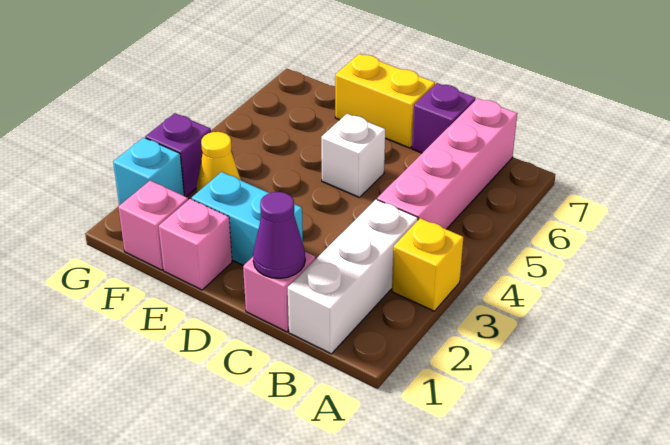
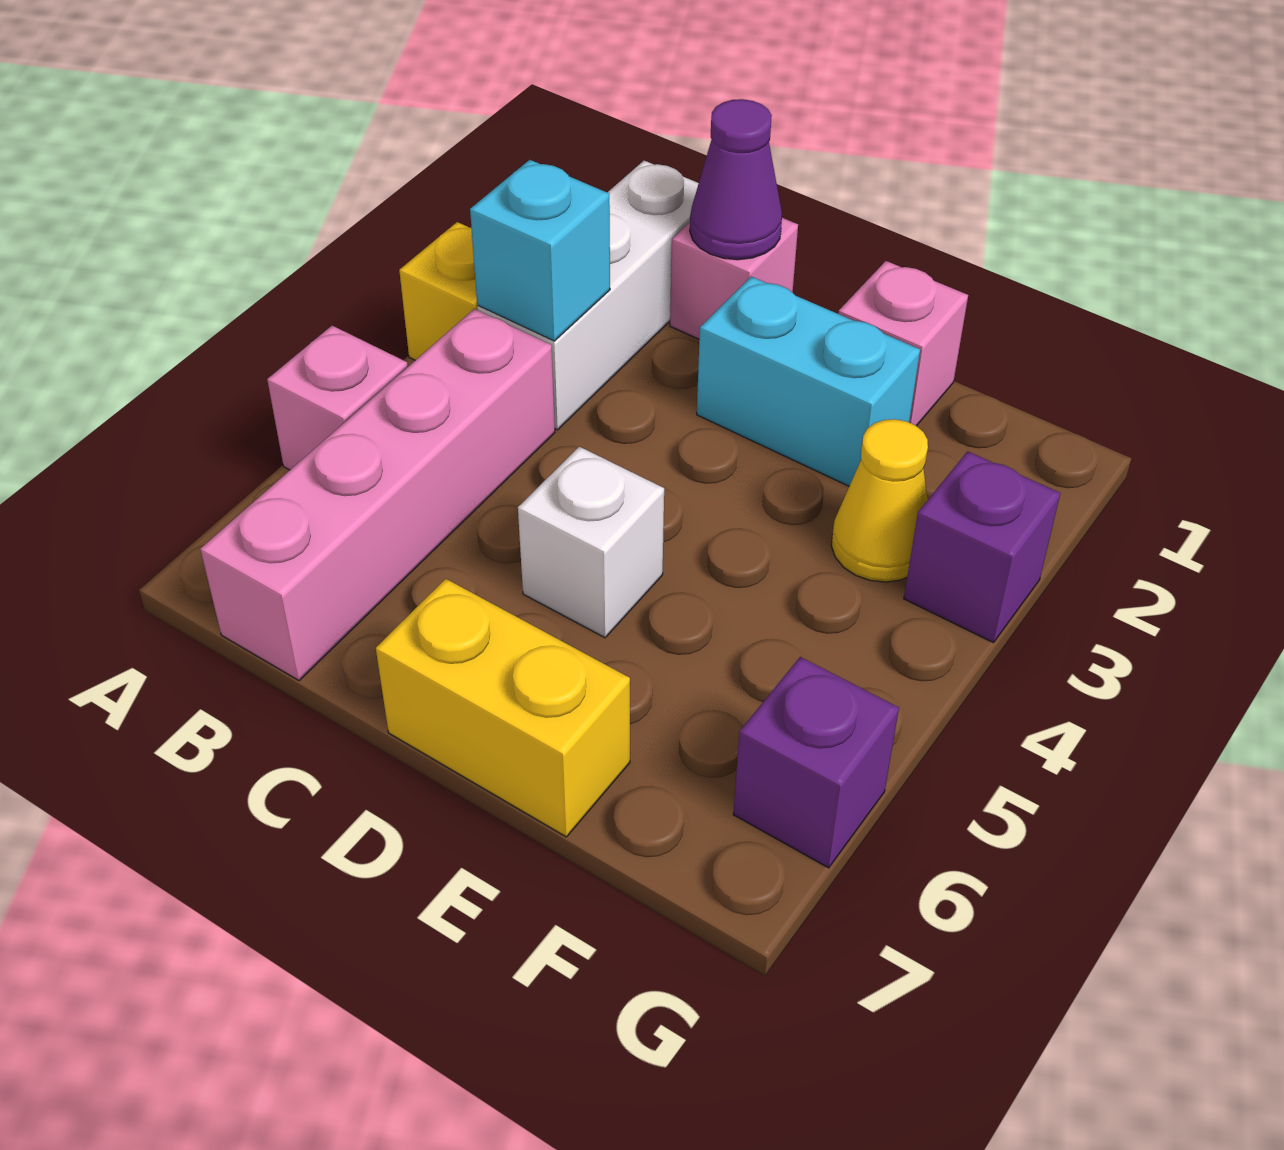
purple 1x1 brick [412,83,476,153] -> purple 1x1 brick moved to [733,657,899,868]
pink 1x1 brick [118,181,188,270] -> pink 1x1 brick moved to [267,326,408,470]
cyan 1x1 brick [113,138,184,205] -> cyan 1x1 brick moved to [470,160,610,341]

